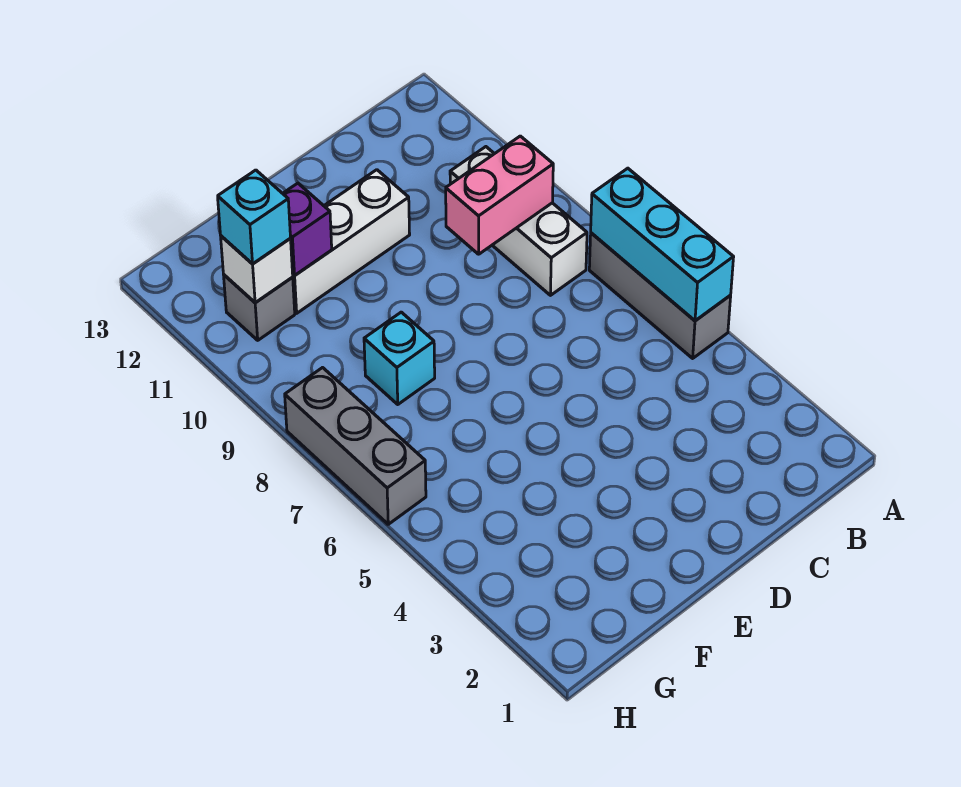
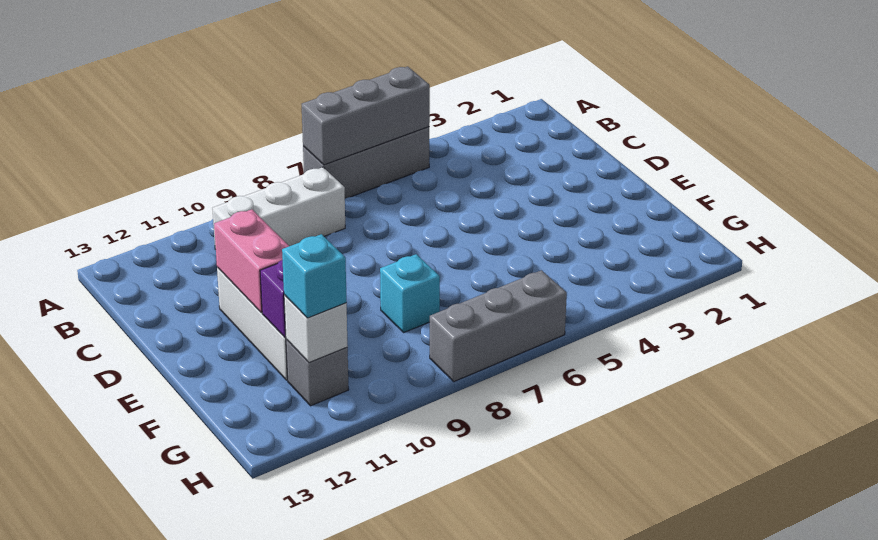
cyan 1x3 brick [591,168,734,321] -> grey 1x3 brick [302,66,430,165]
pink 1x2 brick [446,136,553,254] -> pink 1x2 brick moved to [214,209,289,313]

